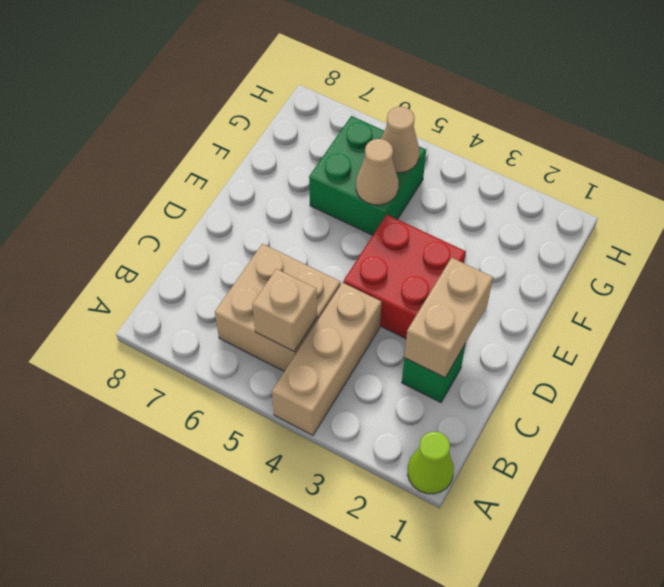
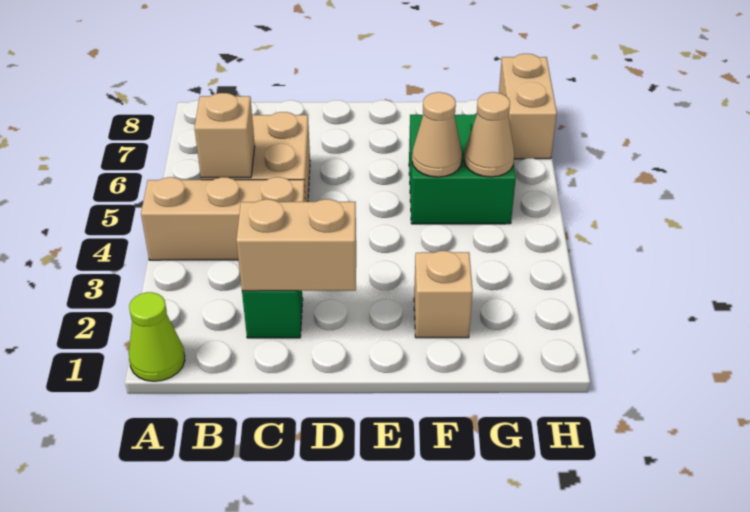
red 2x2 brick [343,215,466,339] -> none
none -> tan 1x1 brick [414,251,473,338]
none -> tan 1x2 brick [499,54,557,159]

